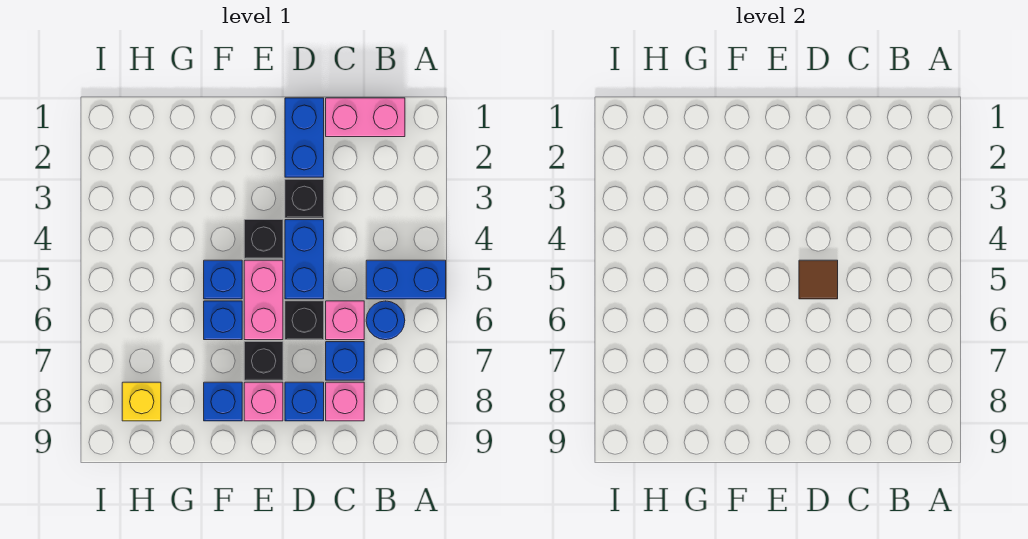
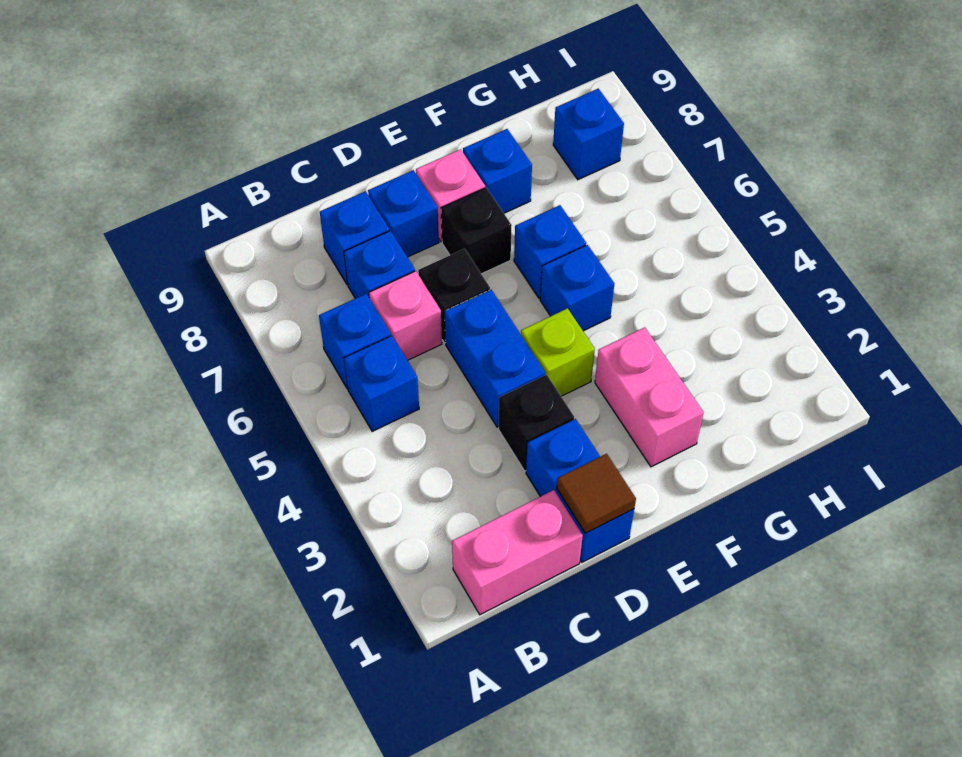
blue 1x2 brick [366,260,446,299] -> blue 1x1 brick [344,336,419,431]
blue 1x1 round brick [366,301,405,340] -> blue 1x1 brick [319,294,391,389]
pink 1x1 brick [326,382,364,421] -> blue 1x1 brick [320,191,389,284]
brown 1x1 tile [799,260,838,299] -> brown 1x1 tile moved to [557,454,636,533]
black 1x1 brick [244,220,283,258] -> lime 1x1 brick [521,308,595,396]
pink 1x2 brick [244,260,283,340] -> pink 1x2 brick moved to [595,327,704,467]
yellow 1x1 brick [122,382,161,421] -> blue 1x1 brick [553,89,624,180]

